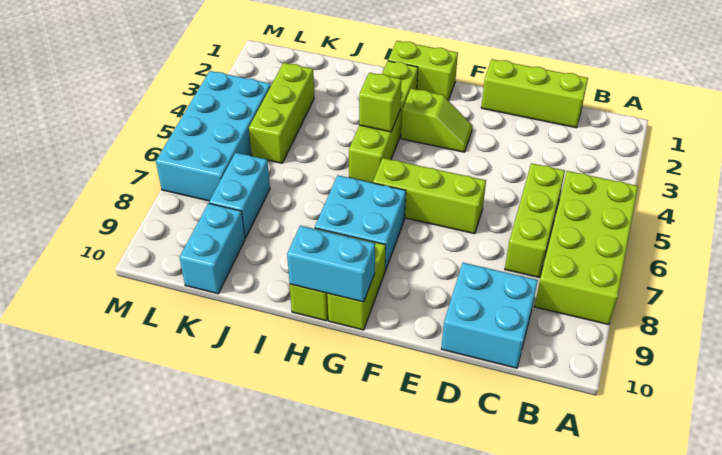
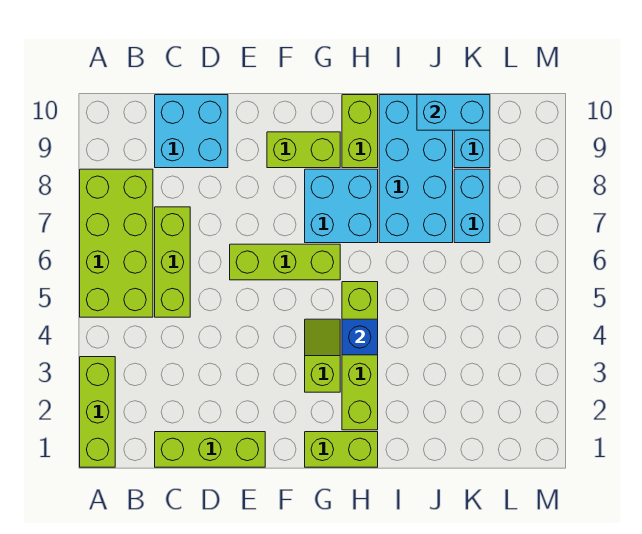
lime 1x2 slope [401,89,473,152] -> lime 1x2 slope turned to [305,319,340,392]
lime 1x2 brick [327,237,386,330] -> lime 1x2 brick turned to [267,132,340,168]
cyan 1x2 brick [287,226,375,302] -> cyan 1x2 brick moved to [417,95,490,130]
lime 1x1 brick [359,73,401,132] -> blue 1x1 brick [342,319,378,355]
lime 1x3 brick [249,63,314,163] -> lime 1x3 brick moved to [80,357,115,467]
cyan 2x4 brick [156,71,271,201] -> cyan 2x4 brick moved to [379,95,453,243]

